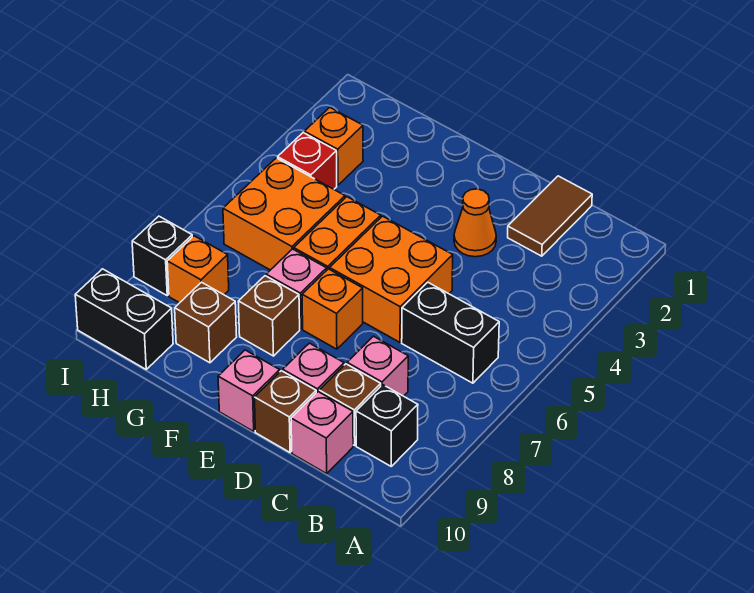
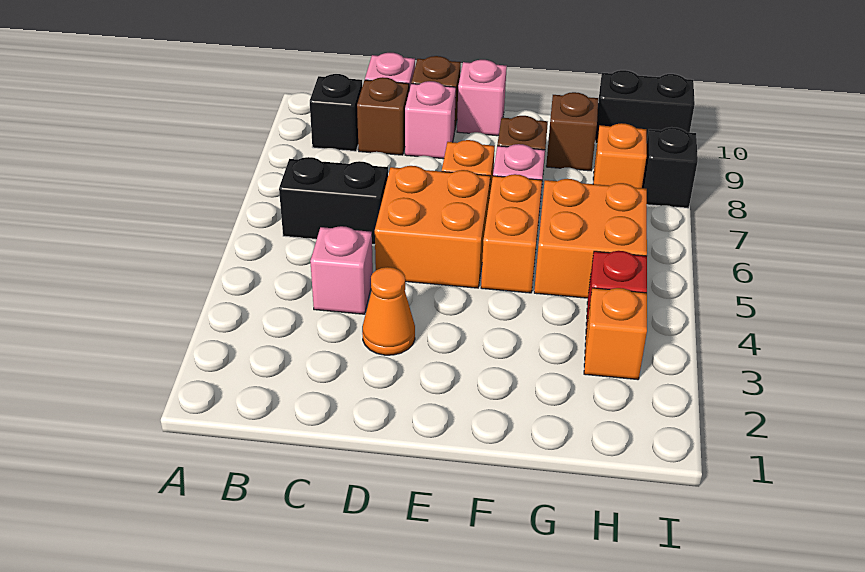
brown 1x2 tile [508,176,592,256] -> none
pink 1x1 brick [347,336,408,396] -> pink 1x1 brick moved to [310,226,373,314]

